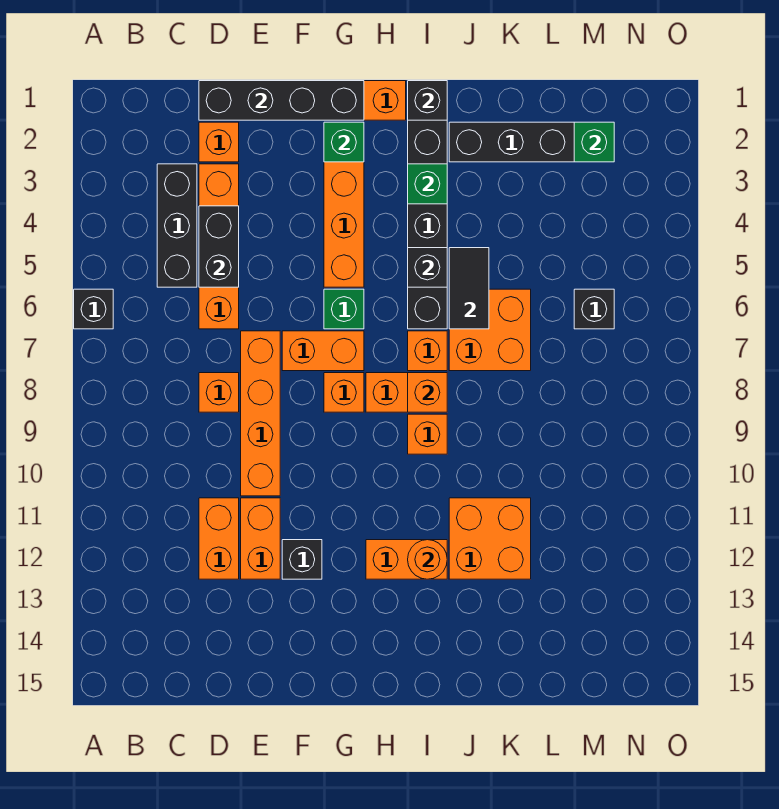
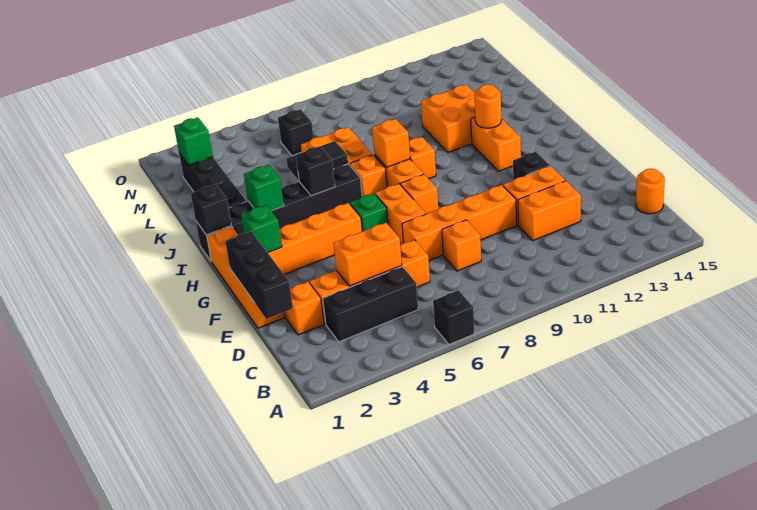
none -> orange 1x1 round brick [636,169,665,214]
black 1x4 brick [199,81,364,120] -> black 1x3 brick [225,231,293,319]
black 1x2 brick [199,206,239,287] -> orange 1x2 brick [333,223,402,286]

